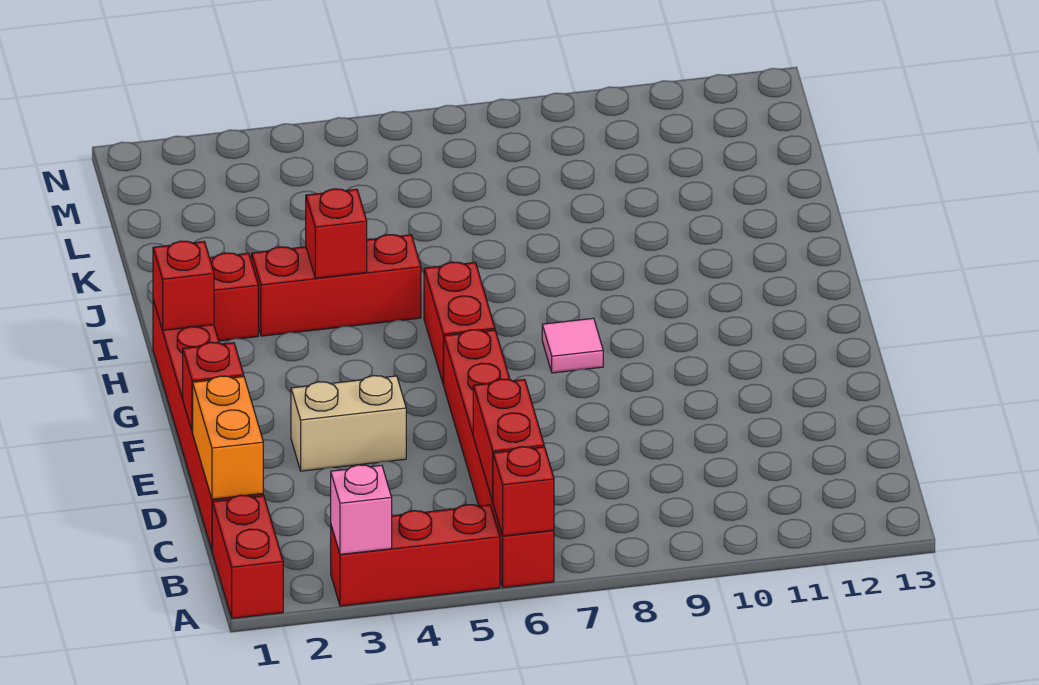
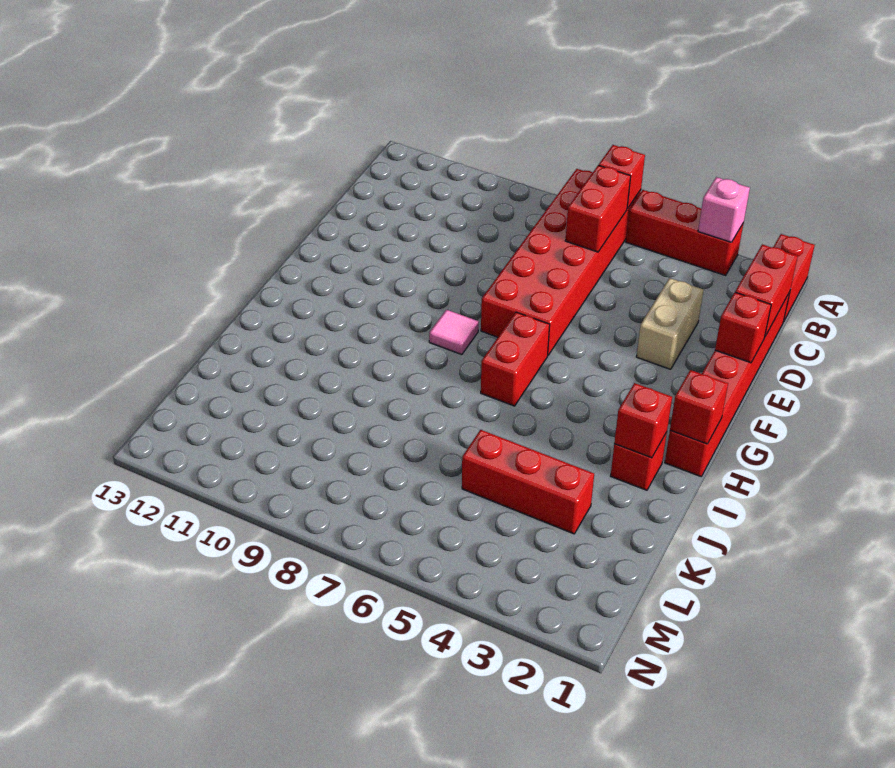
red 1x6 brick [444,330,554,588] -> red 2x6 brick [481,169,641,355]
orange 1x2 brick [193,376,263,499] -> red 1x2 brick [735,244,798,336]
tan 1x2 brick [291,376,406,471] -> tan 1x2 brick turned to [636,278,704,369]
red 1x3 brick [252,235,421,336] -> red 1x3 brick moved to [462,430,594,534]
red 1x1 brick [306,189,367,278] -> red 1x1 brick moved to [614,383,672,458]

